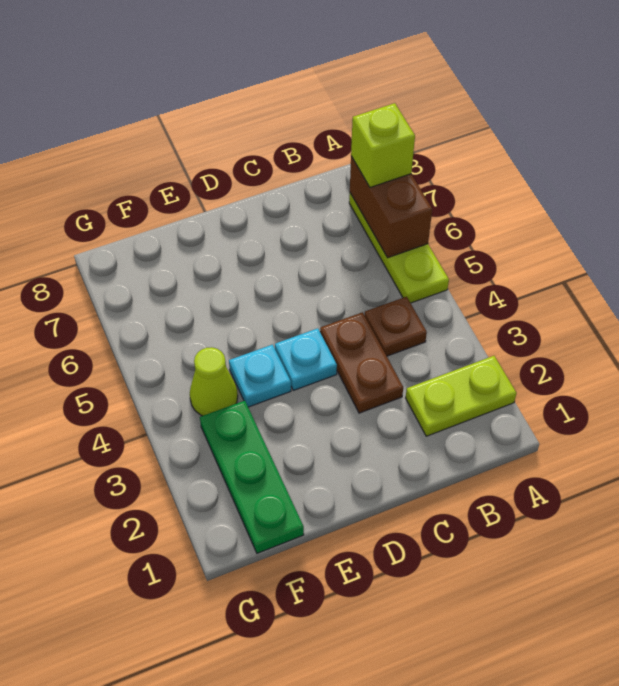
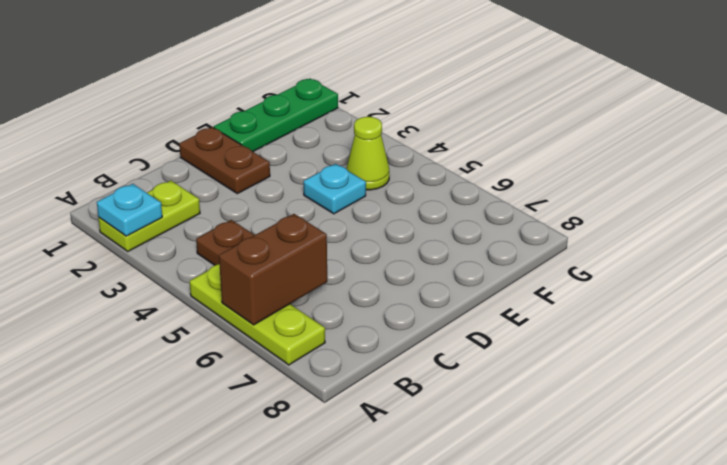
brown 1x2 brick [350,156,432,258] -> brown 1x2 brick turned to [219,214,327,325]
lime 1x1 brick [351,103,415,187] -> none
brown 1x2 plate [320,312,403,413] -> brown 1x2 plate moved to [179,127,270,194]
cyan 1x1 plate [275,328,337,390] -> cyan 1x1 plate moved to [97,184,162,236]
green 1x3 plate [200,401,304,553] -> green 1x3 plate turned to [214,79,338,152]

